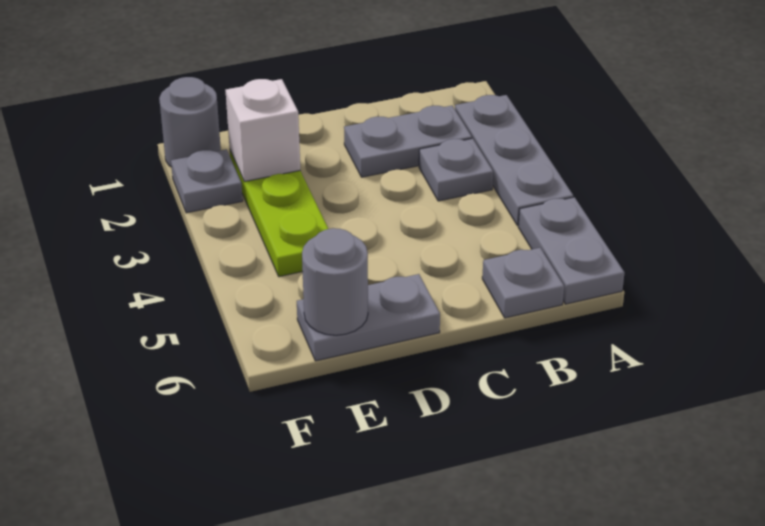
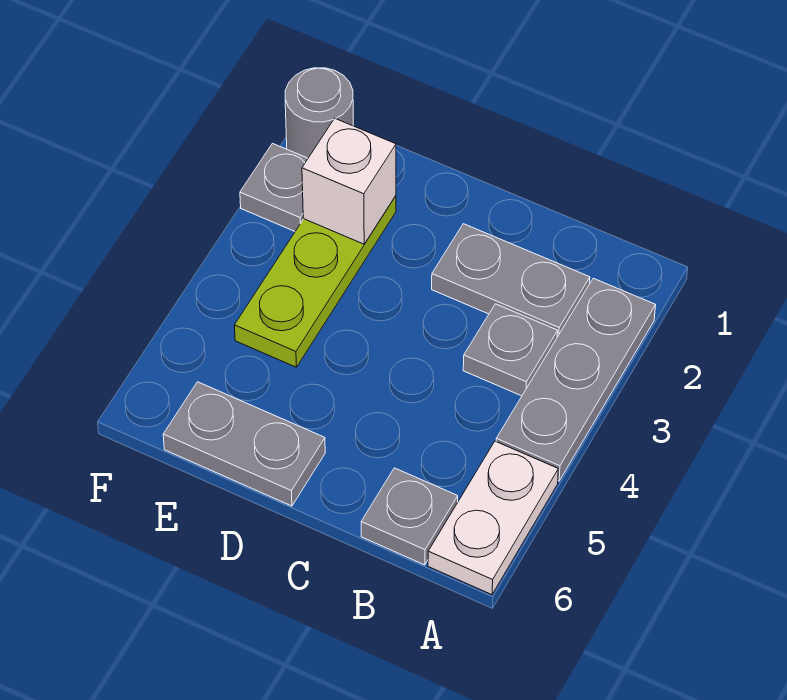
grey 1x2 plate [518,197,625,304] -> white 1x2 plate [428,441,558,595]
grey 1x1 round brick [302,228,368,335] -> none

